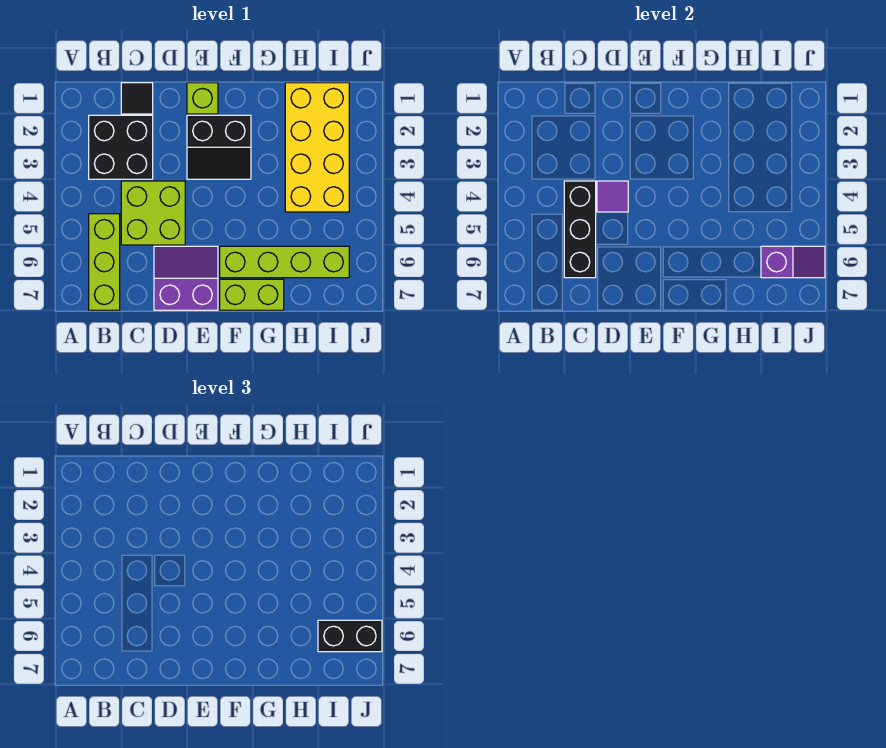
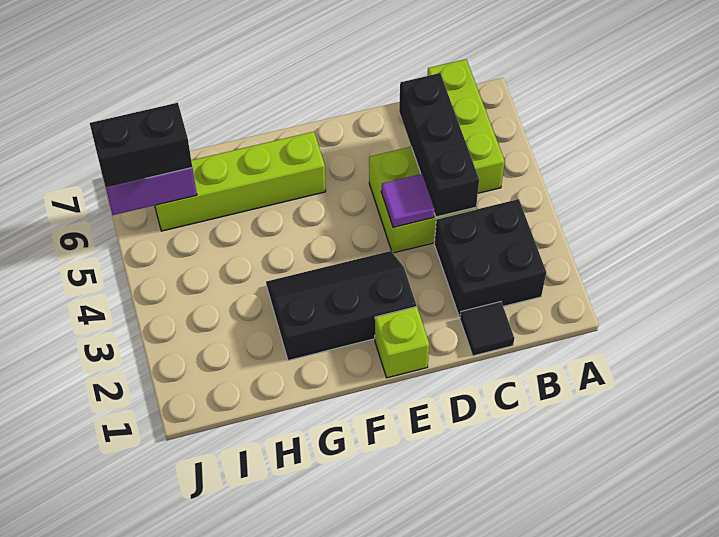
purple 2x2 slope [154,246,218,310] -> none
black 2x2 slope [187,115,251,179] -> black 2x3 slope [266,251,416,360]
lime 1x2 brick [220,279,284,310] -> none
yellow 2x4 brick [285,83,349,212] -> none

